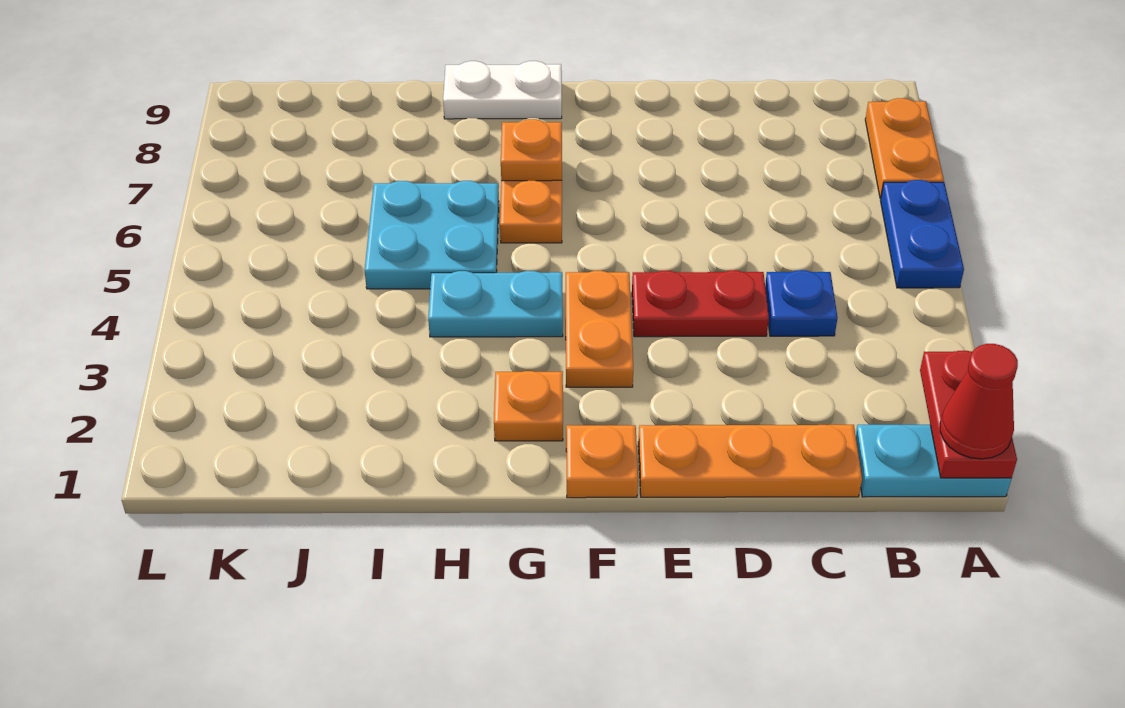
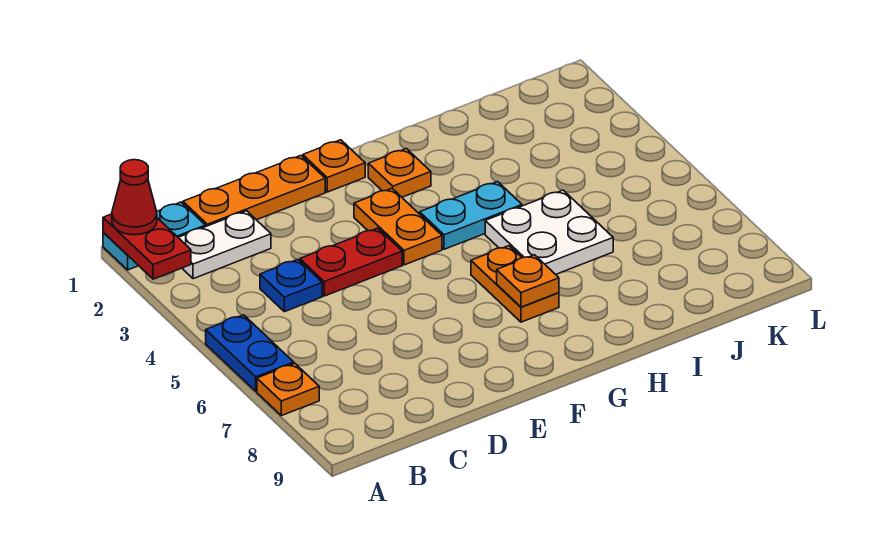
orange 1x2 plate [865,98,944,199] -> orange 1x1 plate [257,363,319,416]
white 1x2 plate [443,61,562,119] -> white 1x2 plate moved to [178,211,271,279]
cyan 2x2 plate [365,181,499,289] -> white 2x2 plate [485,190,613,275]

